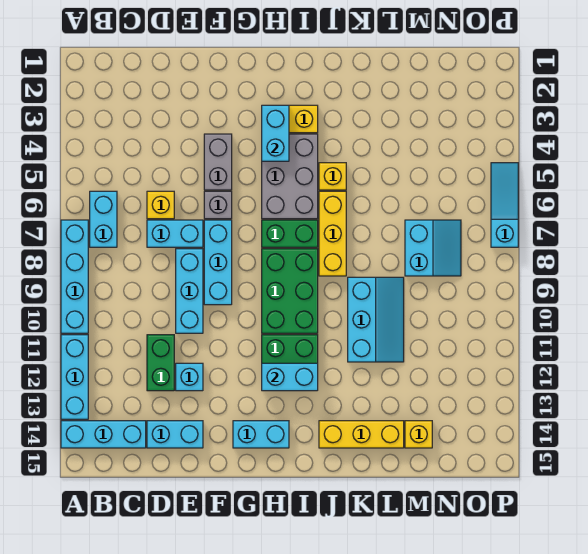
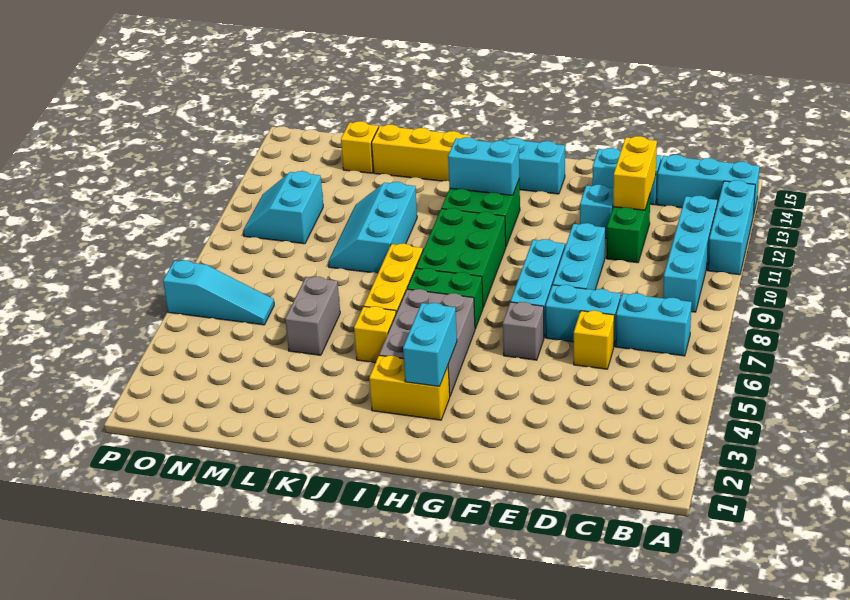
cyan 1x4 brick [61,220,88,333] -> cyan 1x4 brick moved to [663,196,717,312]
cyan 1x2 brick [90,191,117,247] -> cyan 1x2 brick turned to [616,293,692,356]
none -> yellow 1x2 brick [613,136,657,210]
grey 1x2 brick [204,134,232,190] -> grey 1x2 brick moved to [285,277,340,355]
cyan 2x2 slope [405,220,461,276] -> cyan 2x2 slope moved to [243,171,323,244]
cyan 1x3 slope [491,163,518,247] -> cyan 1x3 slope turned to [163,260,274,325]

